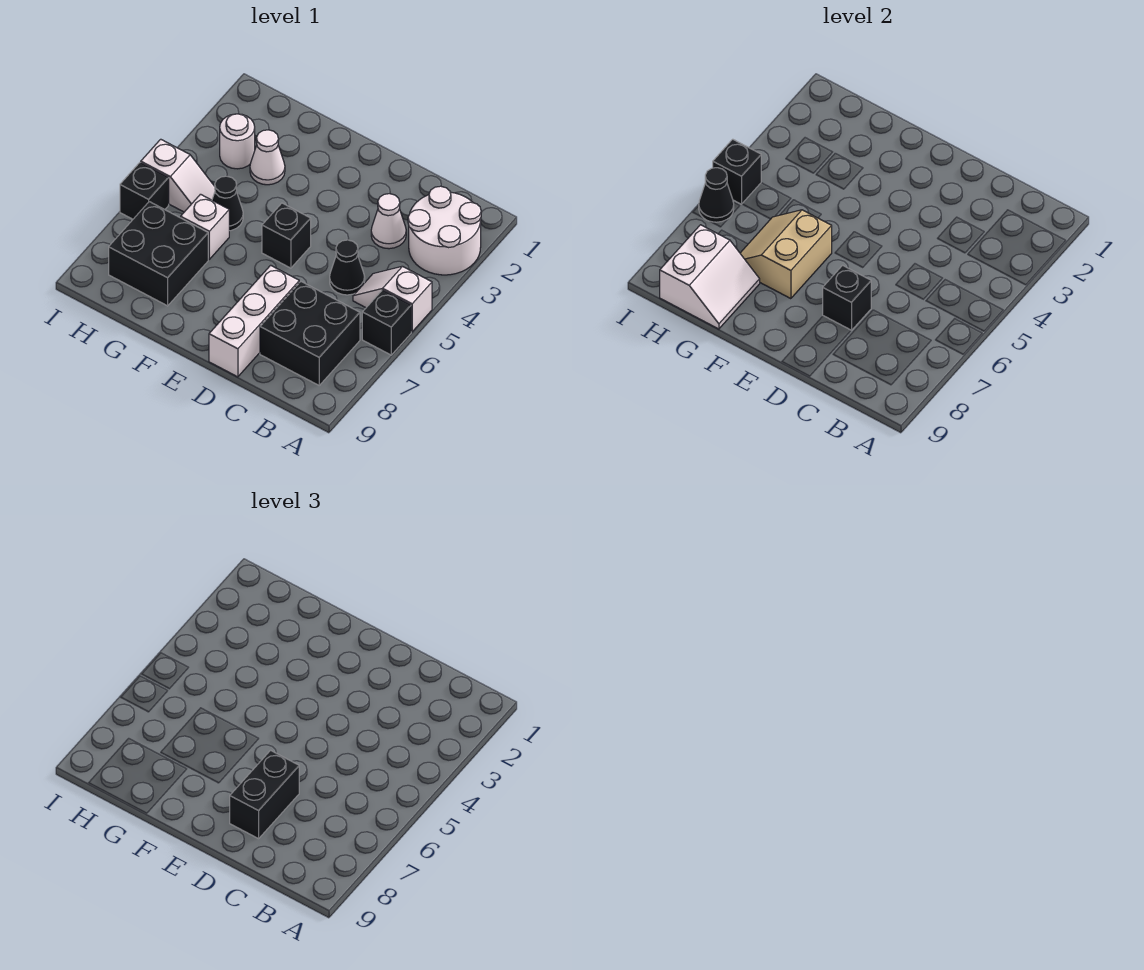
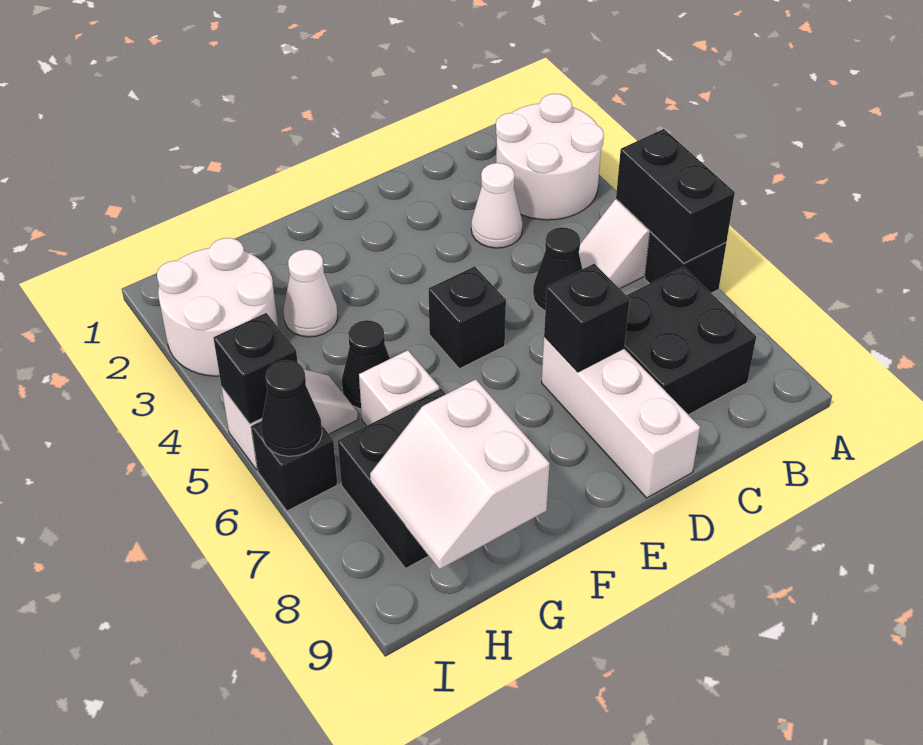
black 1x2 brick [230,750,299,839] -> black 1x2 brick moved to [616,129,735,263]
tan 2x2 slope [740,210,832,299] -> none
white 2x2 slope [660,225,760,329] -> white 2x2 slope turned to [370,379,550,569]
white 1x1 round brick [220,114,255,169] -> white 2x2 round brick [157,238,278,376]

